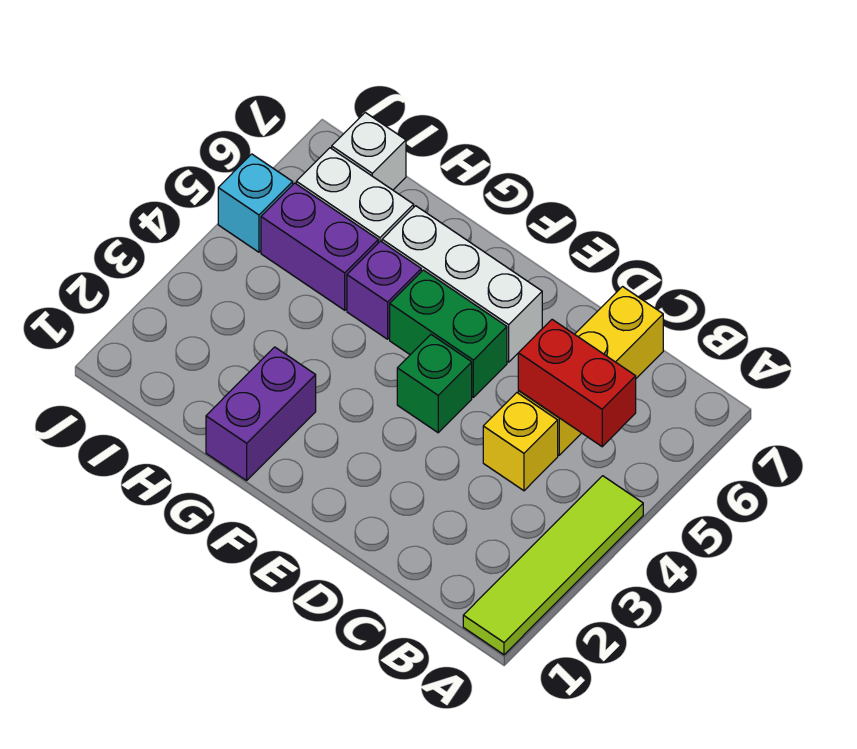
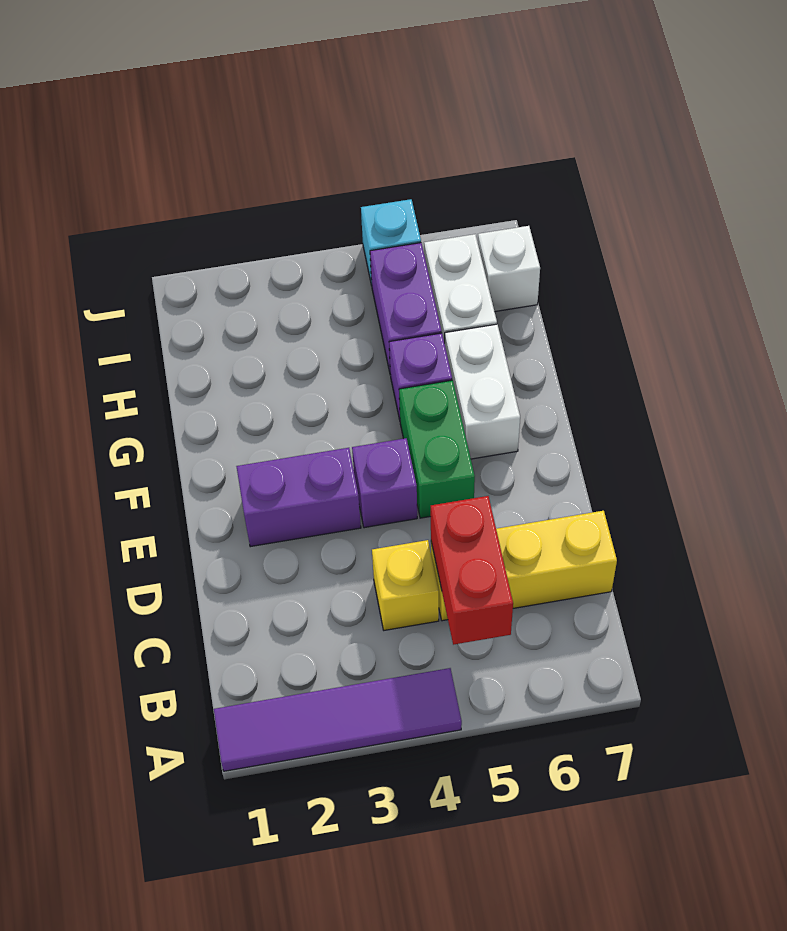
lime 1x4 tile [463,476,643,655] -> purple 1x4 tile [214,668,462,771]
green 1x1 brick [397,335,472,433] -> purple 1x1 brick [352,438,417,528]
white 1x3 brick [382,206,542,362] -> white 1x2 brick [445,324,520,459]
purple 1x2 brick [206,347,316,480] -> purple 1x2 brick moved to [236,448,361,547]

